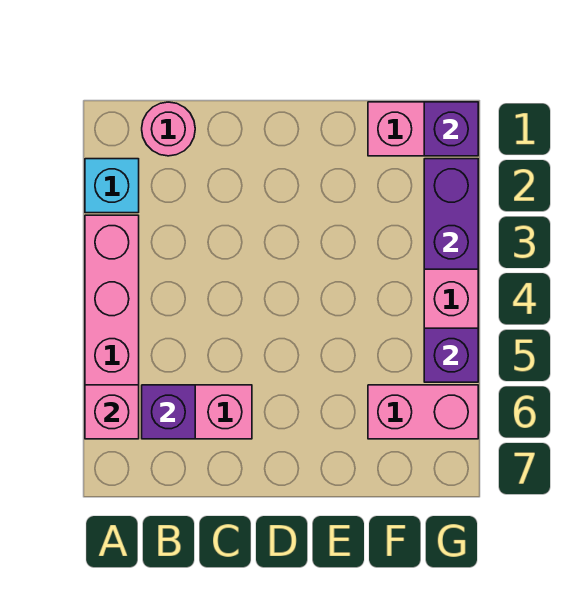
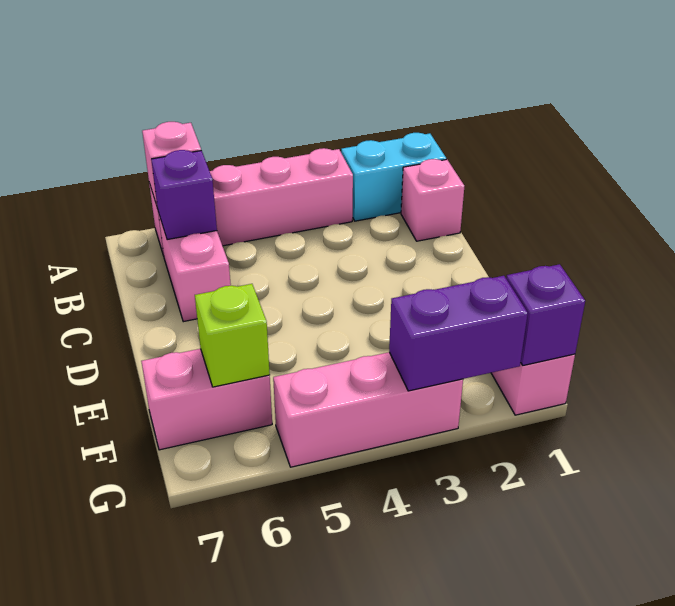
cyan 1x1 brick [85,159,139,213] -> cyan 1x2 brick [341,133,446,221]
pink 1x1 round brick [142,102,195,156] -> pink 1x1 brick [401,159,464,241]
pink 1x2 brick [368,385,478,439] -> pink 1x2 brick turned to [141,349,272,450]
none -> lime 1x1 brick [195,284,270,387]
purple 1x1 brick [424,328,478,382] -> none

